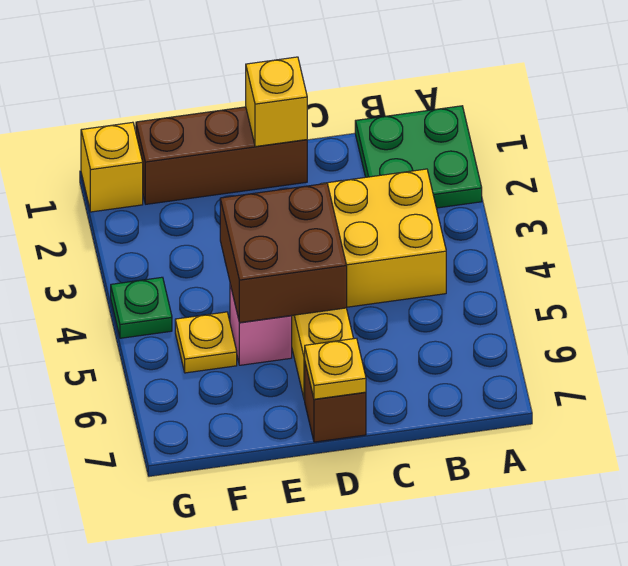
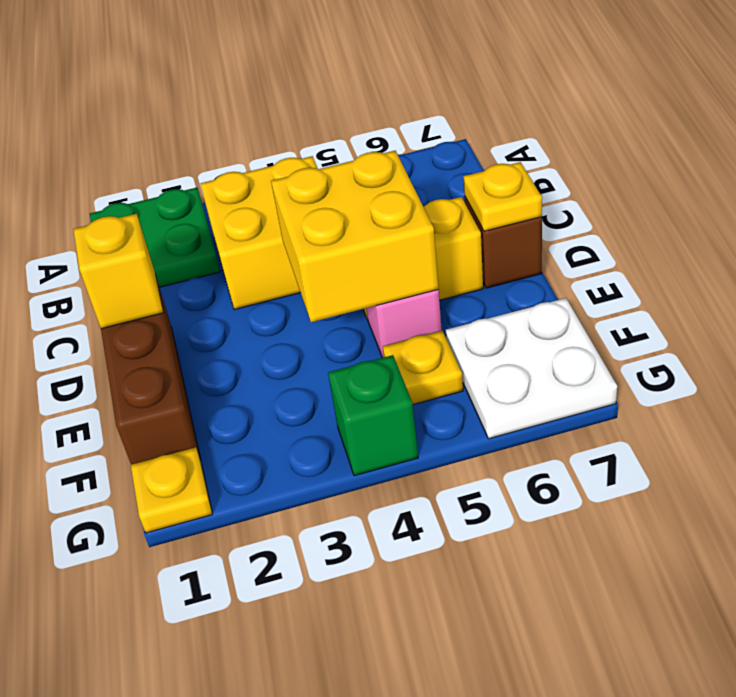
brown 2x2 brick [220,183,347,323] -> yellow 2x2 brick [271,151,438,322]
none -> white 2x2 plate [446,298,617,439]
yellow 1x1 brick [81,122,143,212] -> yellow 1x1 plate [131,447,213,533]
green 1x1 plate [111,277,172,338] -> green 1x1 brick [328,355,418,476]

